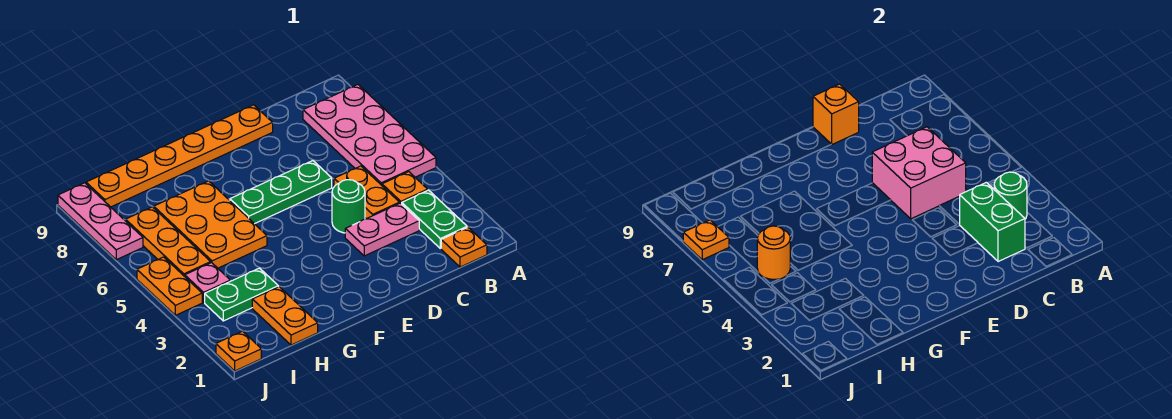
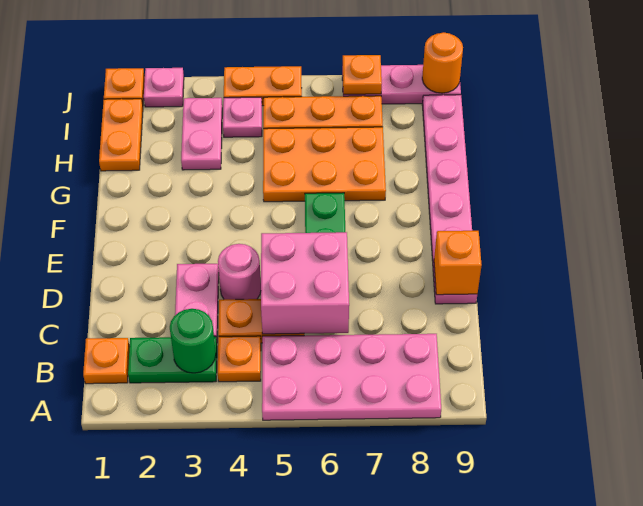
green 1x2 brick [959,182,1025,262] -> none
green 1x1 round brick [332,180,365,233] -> pink 1x1 round brick [218,244,261,299]
orange 1x6 plate [86,105,273,207] -> pink 1x6 plate [422,95,477,304]
orange 1x2 plate [252,287,318,345] -> orange 1x2 plate turned to [99,99,143,171]
green 1x2 plate [205,268,278,321] -> pink 1x2 plate [181,98,222,170]
orange 1x1 round brick [757,226,790,280] -> orange 1x1 round brick moved to [422,32,463,93]
none -> pink 1x1 plate [144,68,184,107]

